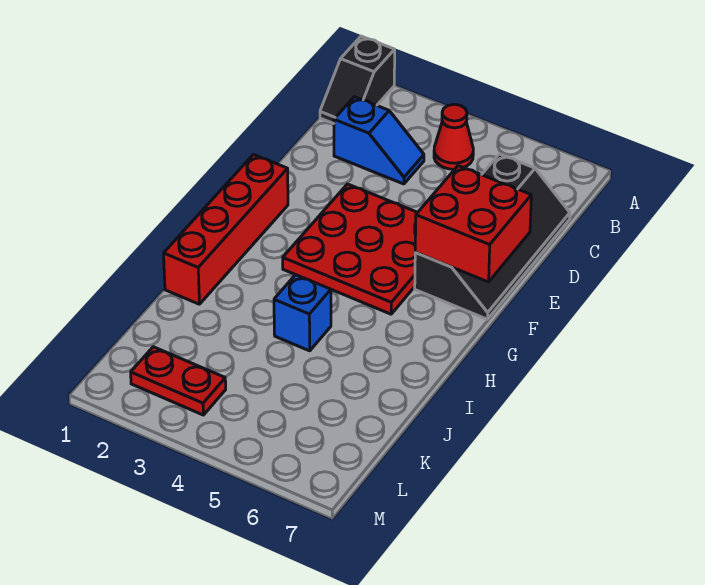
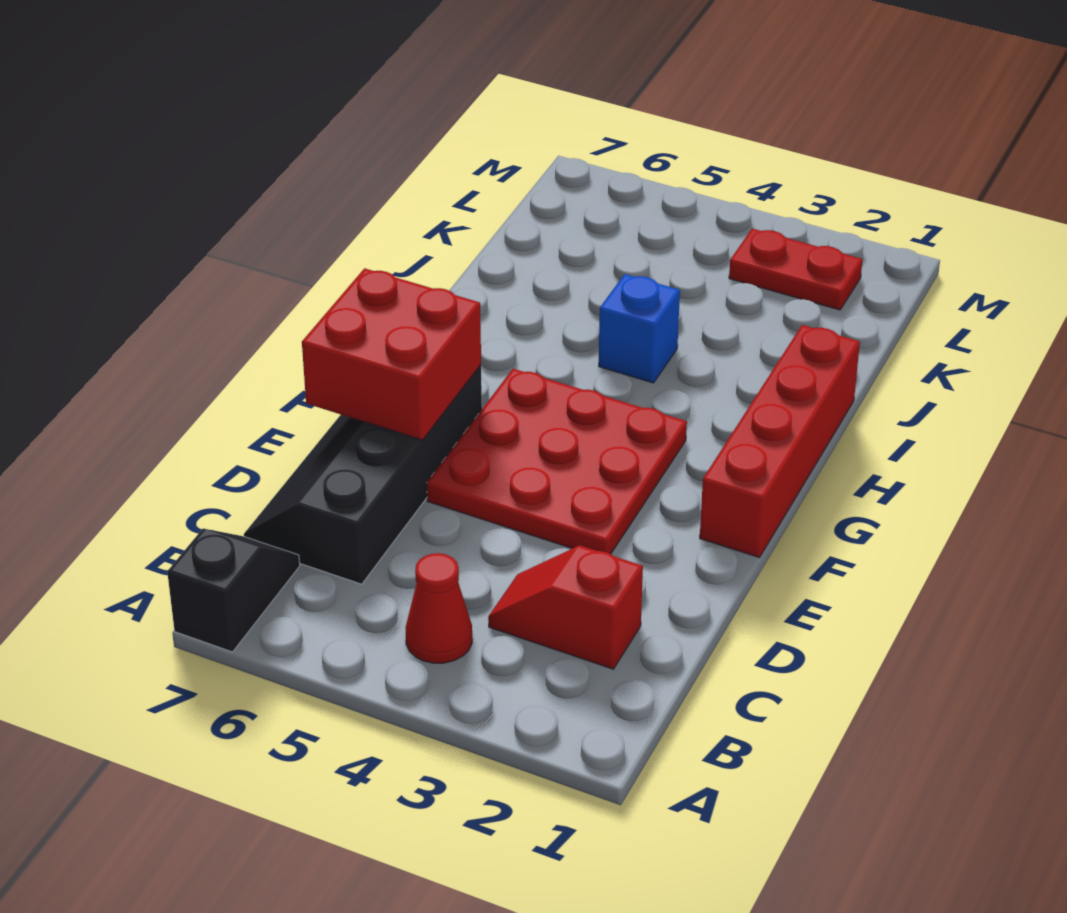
black 1x2 slope [320,36,395,124] -> black 1x2 slope moved to [167,529,300,652]
blue 1x2 slope [334,97,424,184] -> red 1x2 slope [488,545,643,669]

